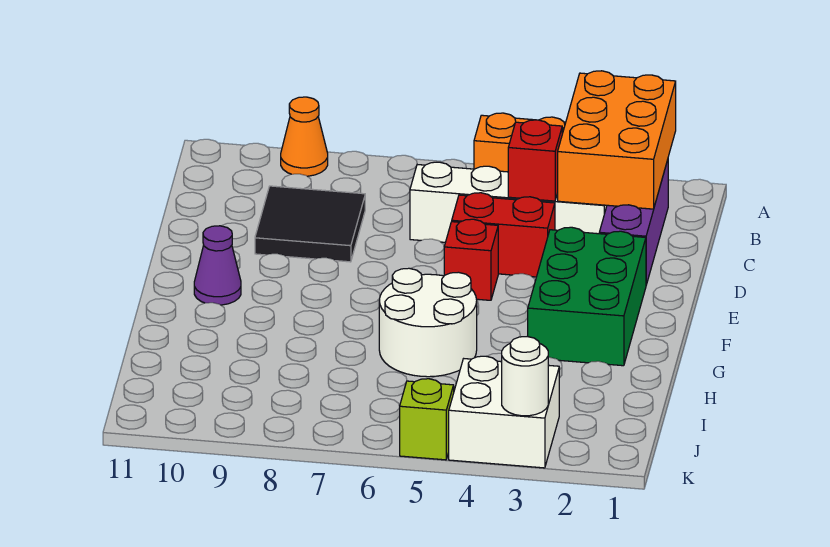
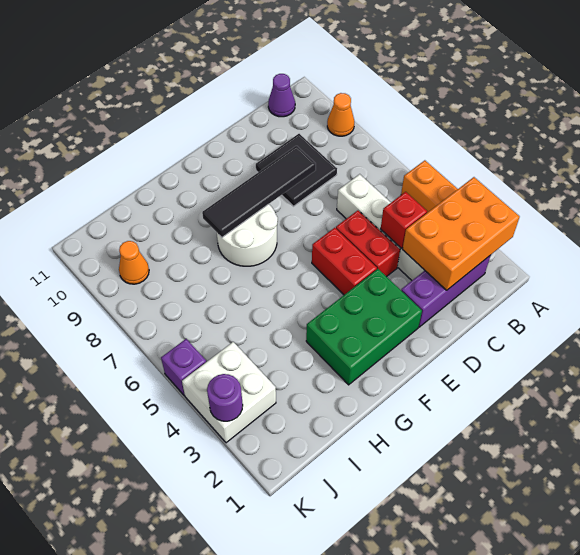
none -> black 1x4 tile [202,146,316,237]
red 1x1 brick [444,219,498,300] -> red 1x2 brick [312,228,377,295]
purple 1x1 cone [194,226,241,305] -> purple 1x1 cone moved to [268,74,295,117]
white 2x2 round brick [379,268,477,377] -> white 2x2 round brick moved to [217,204,278,266]
none -> orange 1x1 cone [119,241,149,284]
white 1x1 round brick [502,336,548,416] -> purple 1x1 round brick [207,374,243,421]
lime 1x1 brick [400,379,454,460] -> purple 1x1 brick [161,339,206,396]

